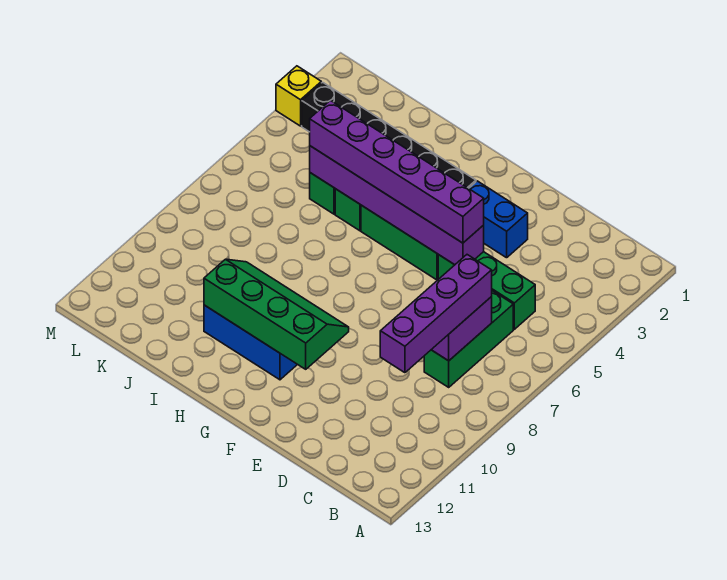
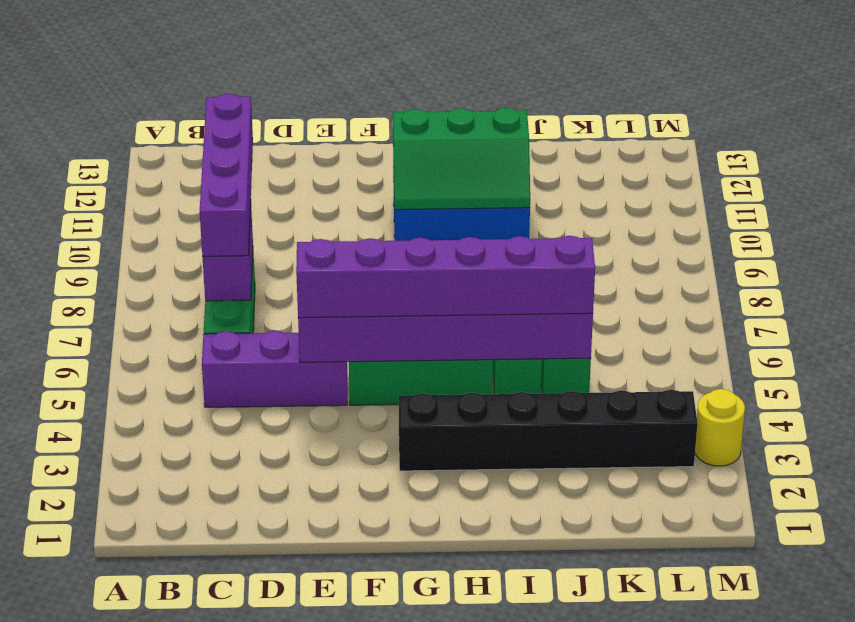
green 1x3 brick [438,252,535,329] -> purple 1x3 brick [202,331,347,407]
blue 1x2 brick [469,181,528,258] -> none
green 2x4 slope [204,259,349,369] -> green 2x3 slope [393,108,530,210]
yellow 1x1 brick [276,66,321,126] -> yellow 1x1 round brick [695,389,745,466]

